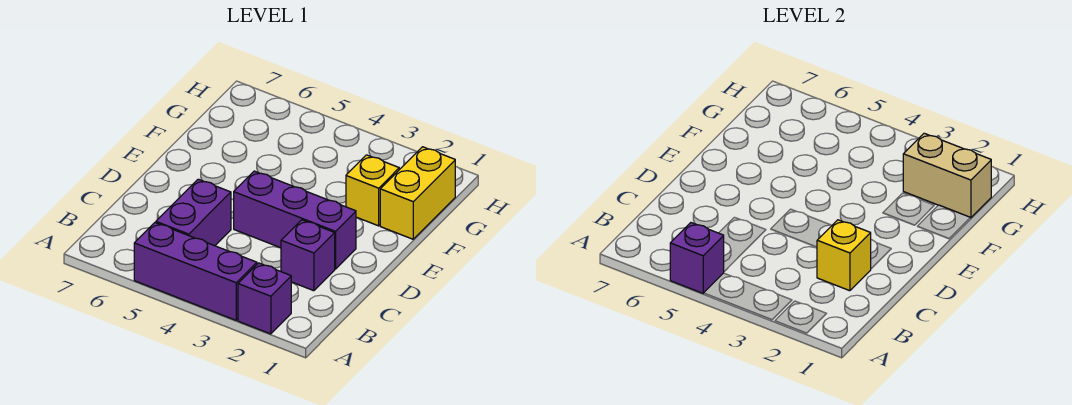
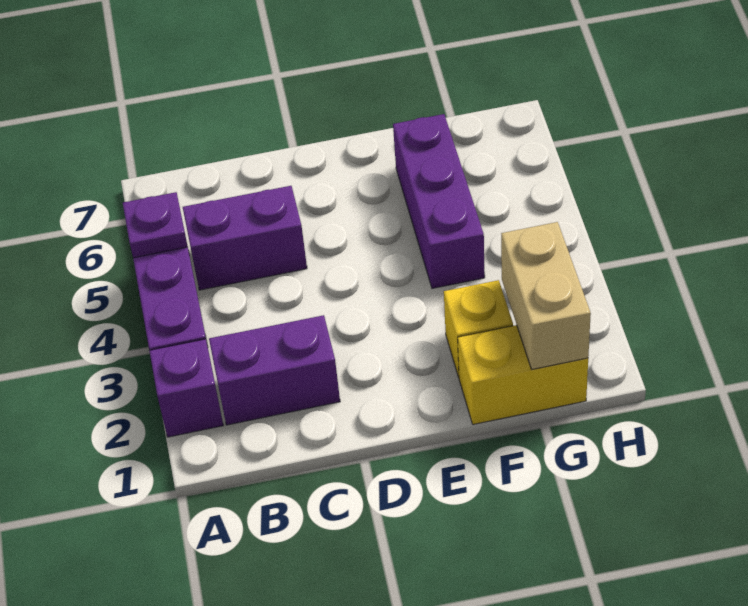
purple 1x1 brick [670,223,724,293] -> purple 1x1 plate [123,192,188,258]
purple 1x1 brick [281,220,335,291] -> purple 1x2 brick [209,315,340,425]
yellow 1x1 brick [817,220,871,291] -> none
purple 1x3 brick [234,171,356,269] -> purple 1x3 brick moved to [393,114,485,288]

